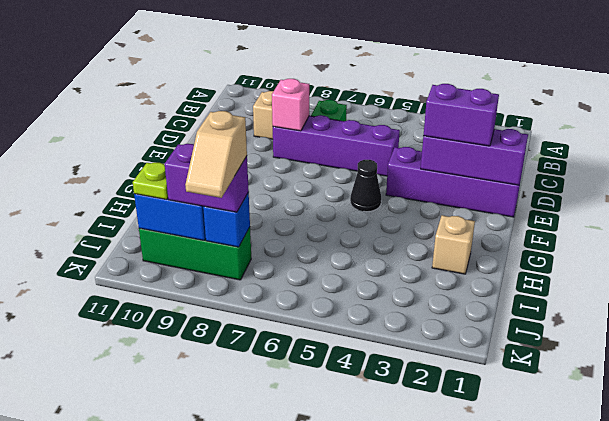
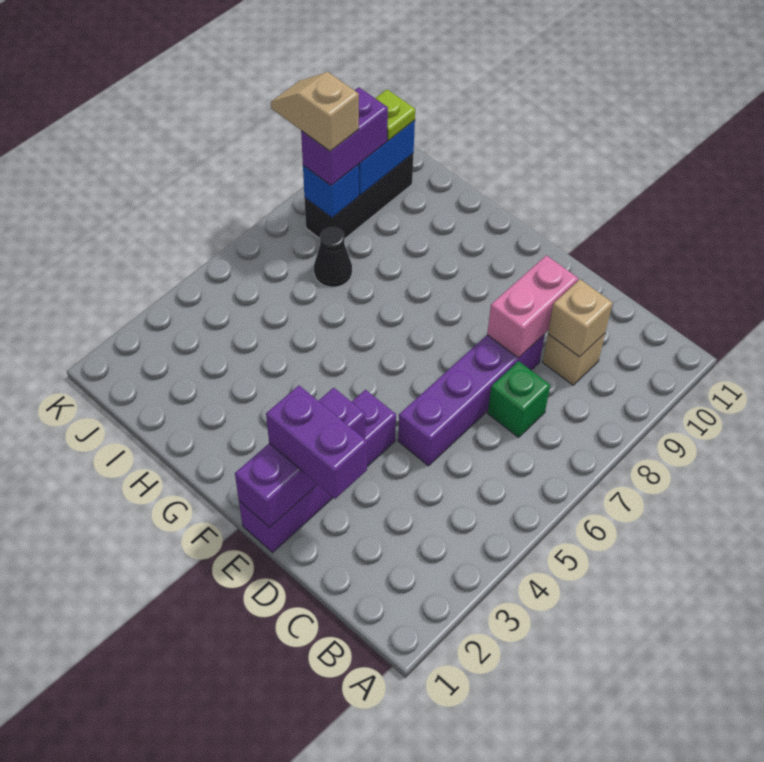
pink 1x1 brick [272,79,309,131] -> pink 1x2 brick [487,255,578,358]
purple 1x2 brick [423,84,499,146] -> purple 1x2 brick turned to [266,386,367,499]
black 1x1 cone [350,160,381,212] -> black 1x1 cone moved to [314,227,352,287]
tan 1x1 brick [432,215,475,274] -> tan 1x1 brick moved to [548,280,613,357]
green 1x3 brick [139,227,251,280] -> black 1x3 brick [305,154,413,239]

